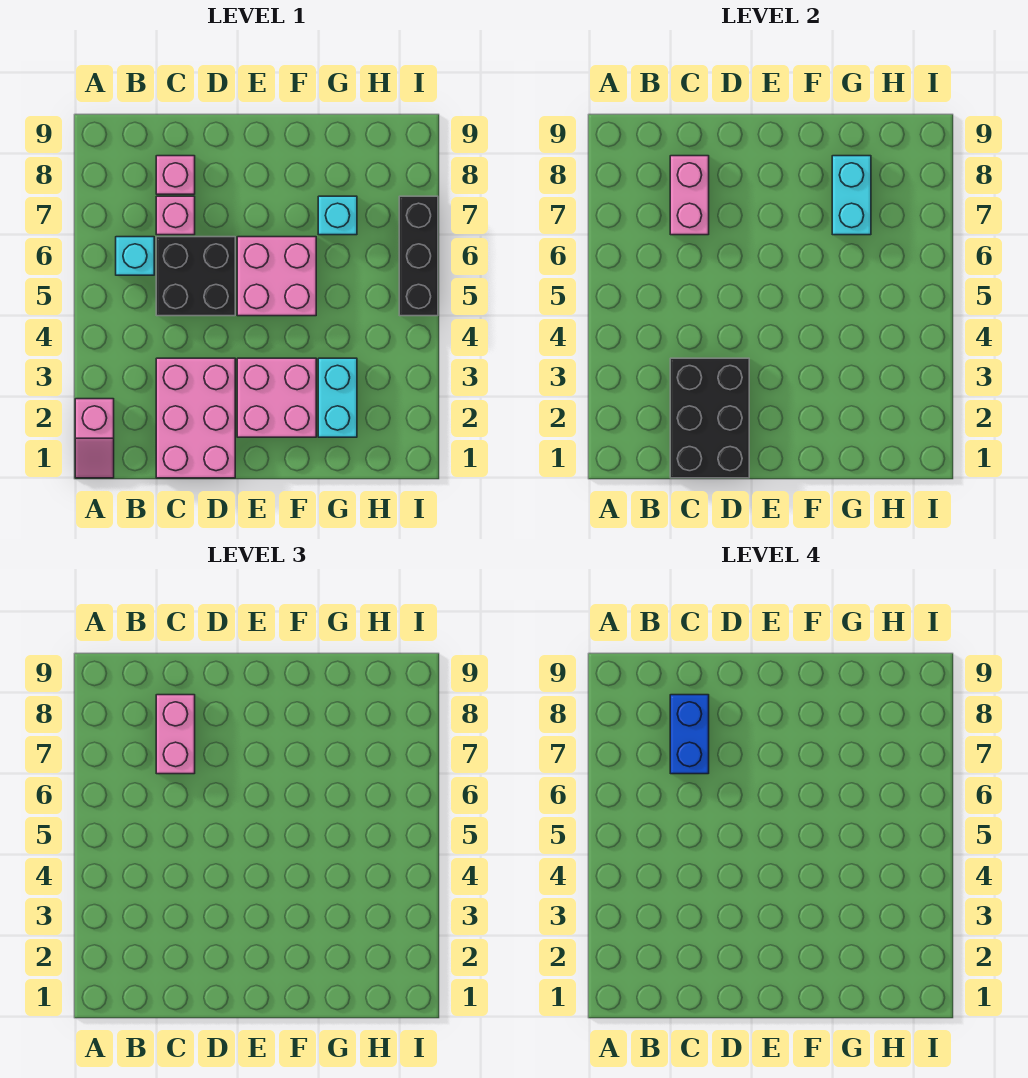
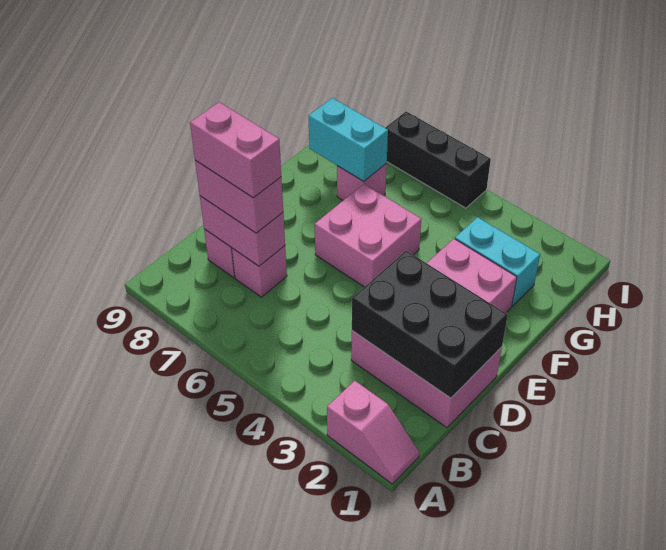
cyan 1x1 brick [116,237,154,275] -> none
black 2x2 brick [156,237,235,316] -> none
blue 1x2 brick [670,695,709,774] -> pink 1x2 brick [190,102,281,198]
cyan 1x1 brick [318,196,357,235] -> pink 1x1 brick [337,163,387,200]

